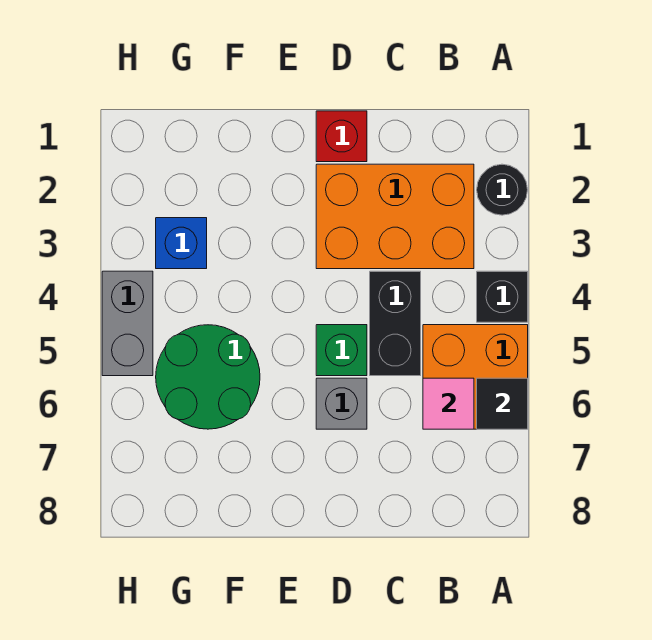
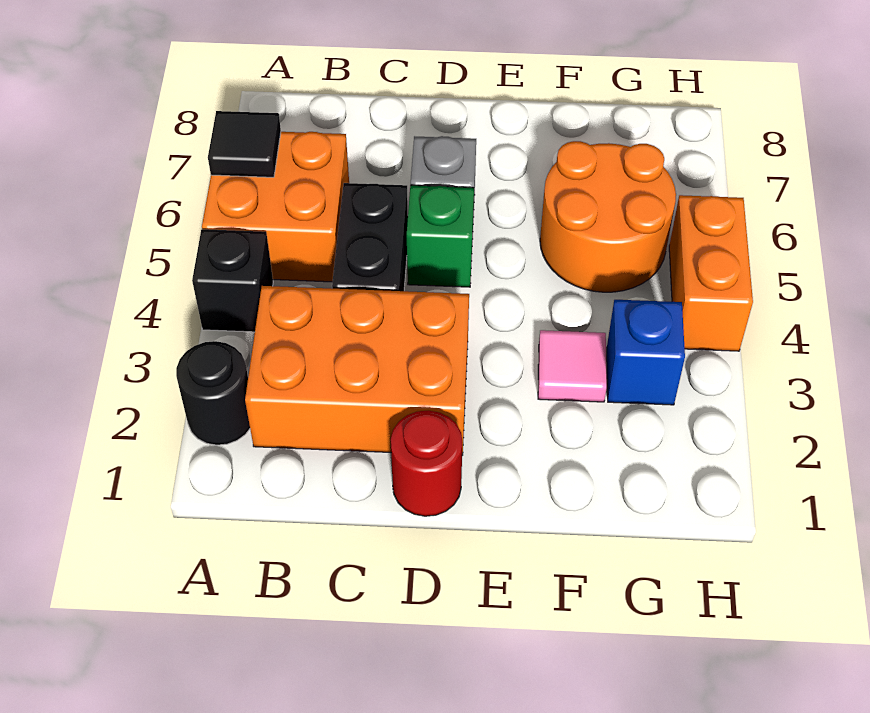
pink 1x1 tile [423,378,474,429] -> pink 1x1 tile moved to [538,330,607,402]
red 1x1 brick [316,111,367,162] -> red 1x1 round brick [391,410,462,516]
green 2x2 round brick [156,325,260,429] -> orange 2x2 round brick [540,141,676,292]
grey 1x2 brick [102,271,153,376] -> orange 1x2 brick [669,195,753,351]

